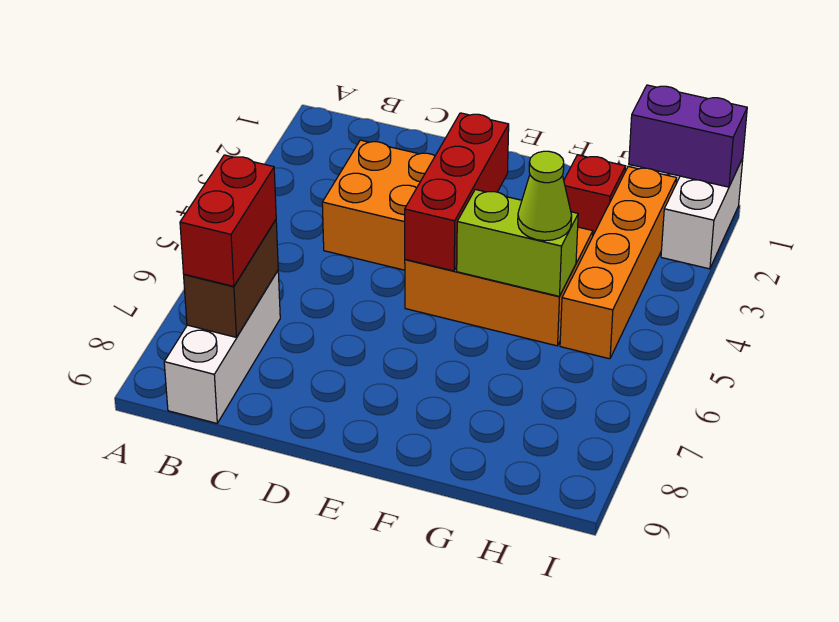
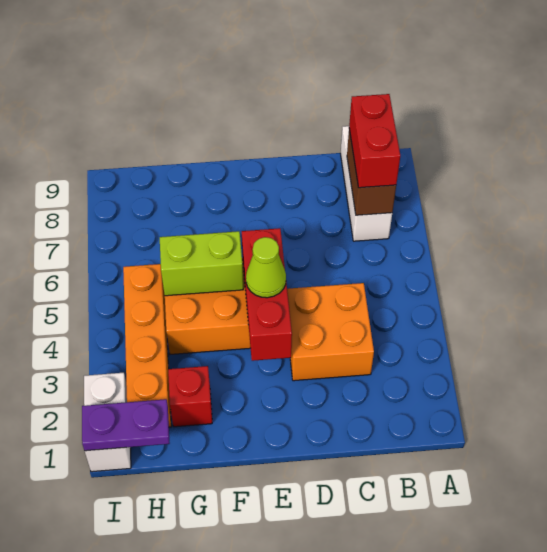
lime 1x1 cone [518,151,572,241] -> lime 1x1 cone moved to [246,237,286,298]
purple 1x2 brick [629,85,747,187] -> purple 1x2 plate [82,399,170,451]

